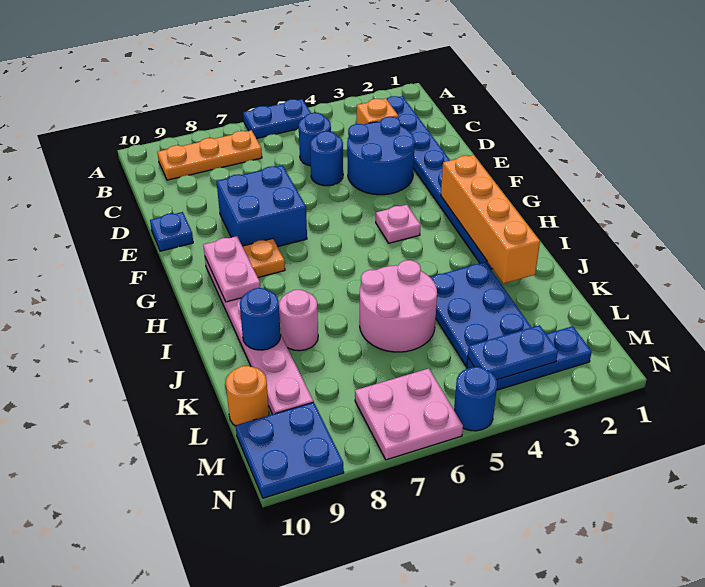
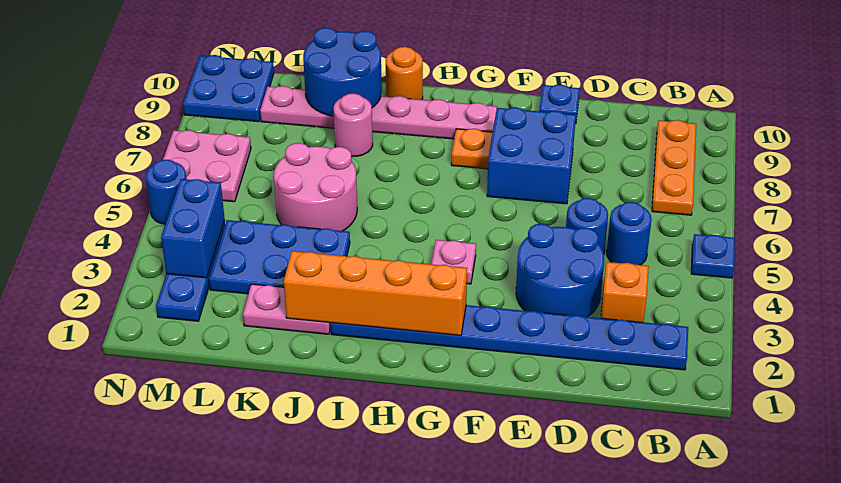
blue 1x2 plate [243,99,311,139] -> blue 1x1 plate [691,234,735,278]
pink 1x2 plate [203,236,260,302] -> pink 1x2 plate moved to [243,284,331,334]
blue 1x1 round brick [240,288,281,350] -> blue 2x2 round brick [303,28,382,116]
orange 1x1 round brick [226,366,269,426] -> orange 1x1 round brick moved to [386,47,423,100]
blue 1x2 plate [468,325,558,380] -> blue 1x2 brick [161,179,225,278]

